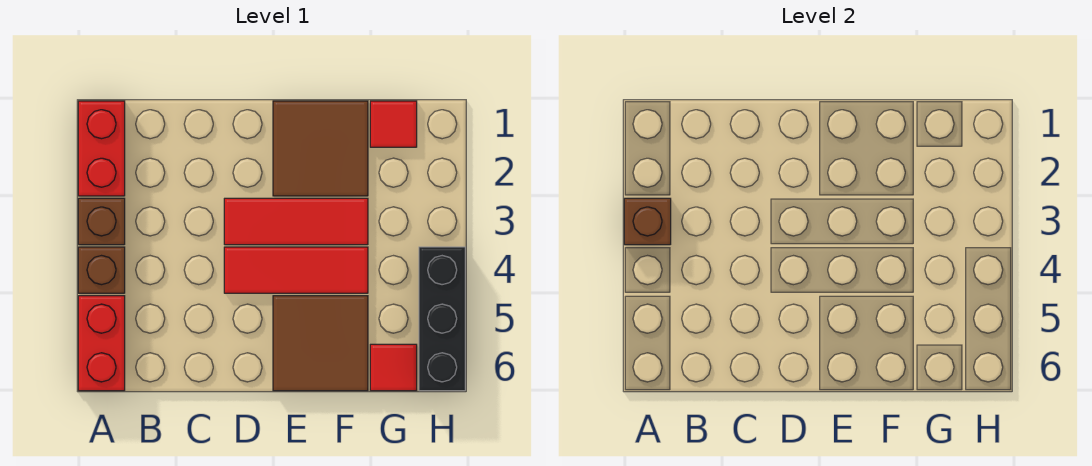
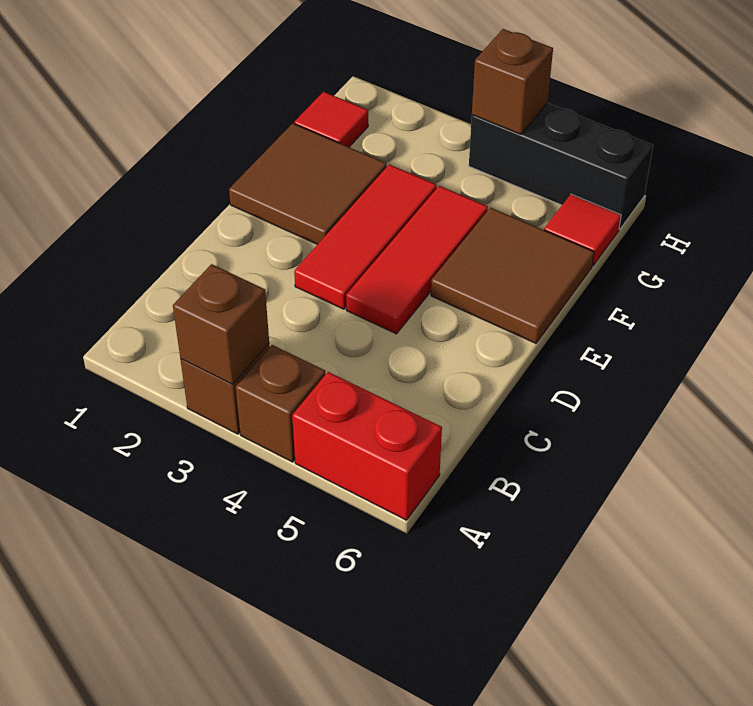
red 1x2 brick [78,101,125,196] -> none
none -> brown 1x1 brick [472,29,553,134]

